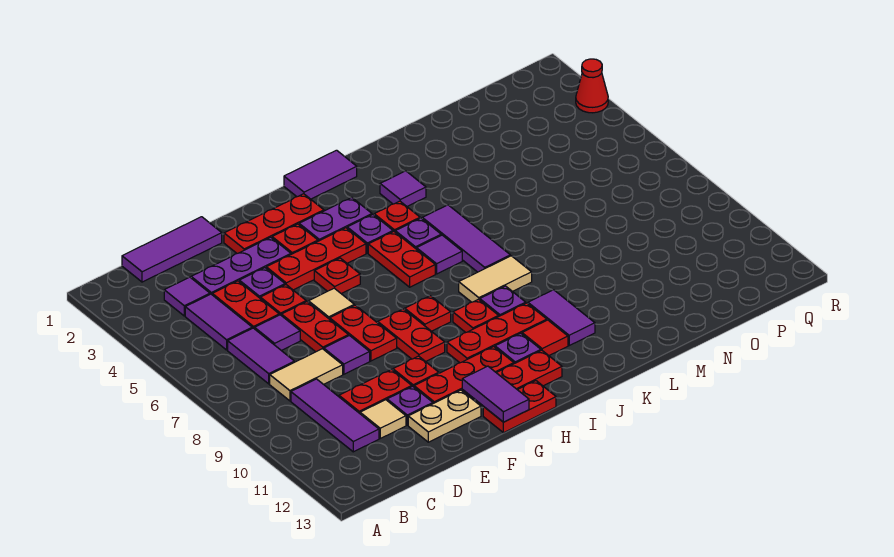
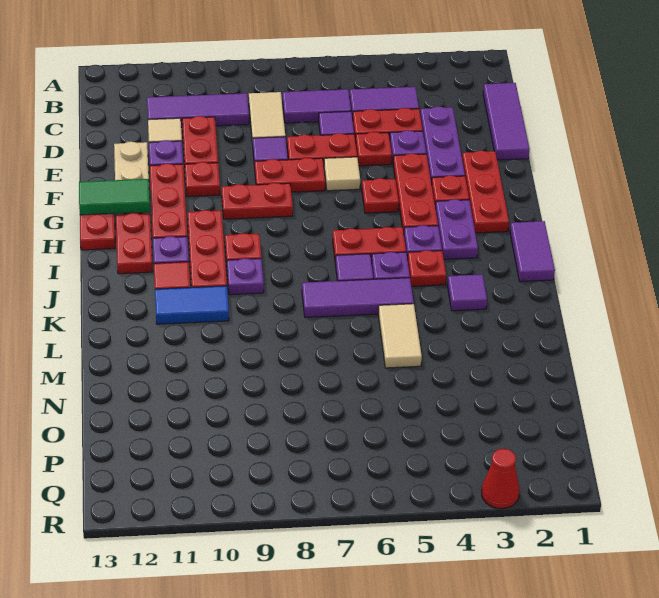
purple 1x1 tile [164,277,210,316] -> none
purple 1x2 tile [462,366,529,422] -> green 1x2 tile [79,179,150,215]
red 1x1 plate [404,296,451,331] -> none
tan 1x2 tile [459,256,532,302] -> tan 1x2 tile moved to [378,304,422,368]
purple 1x2 tile [528,290,595,345] -> blue 1x2 tile [155,286,229,324]

